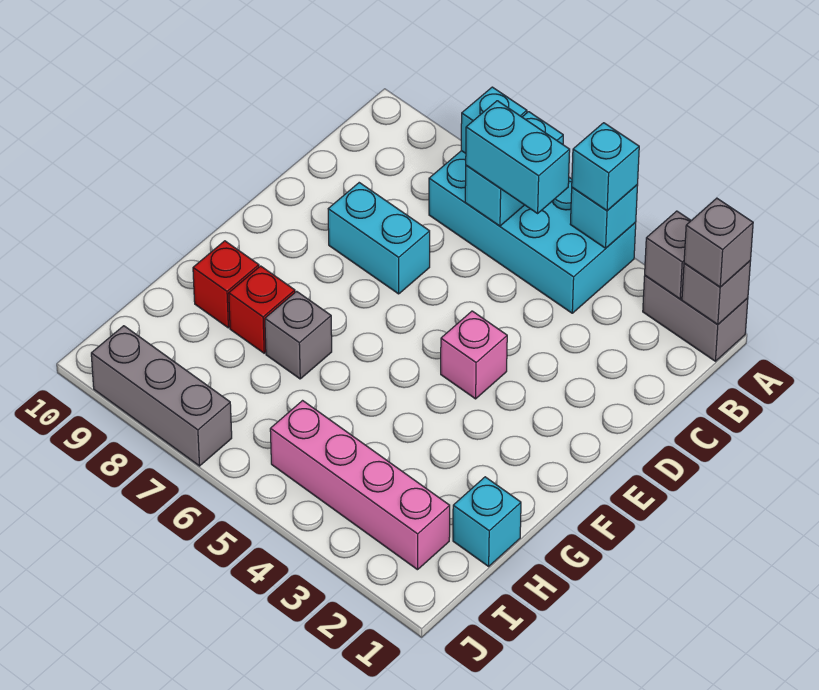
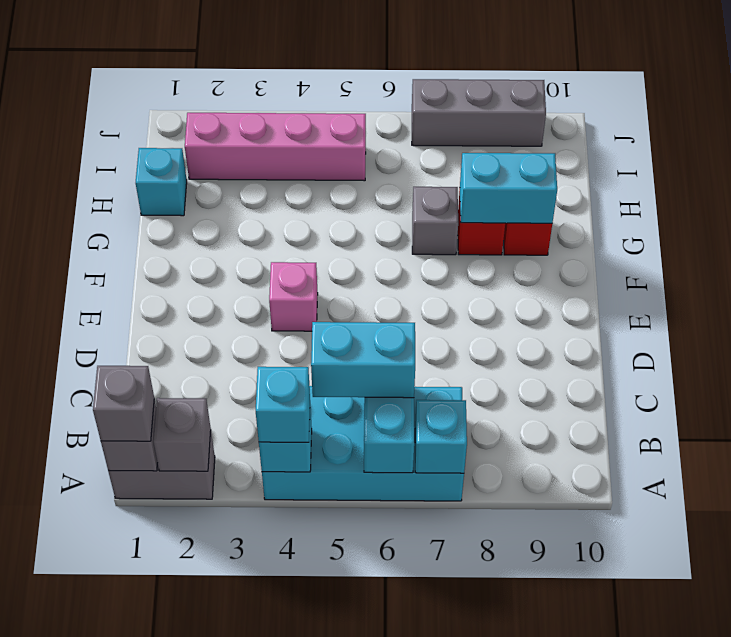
cyan 1x2 brick [328,183,430,294] -> cyan 1x2 brick moved to [460,153,557,223]

